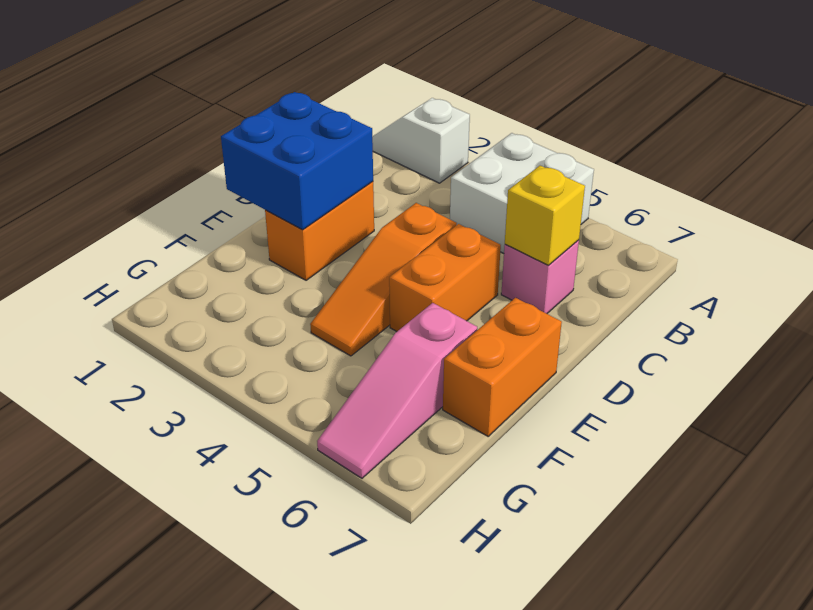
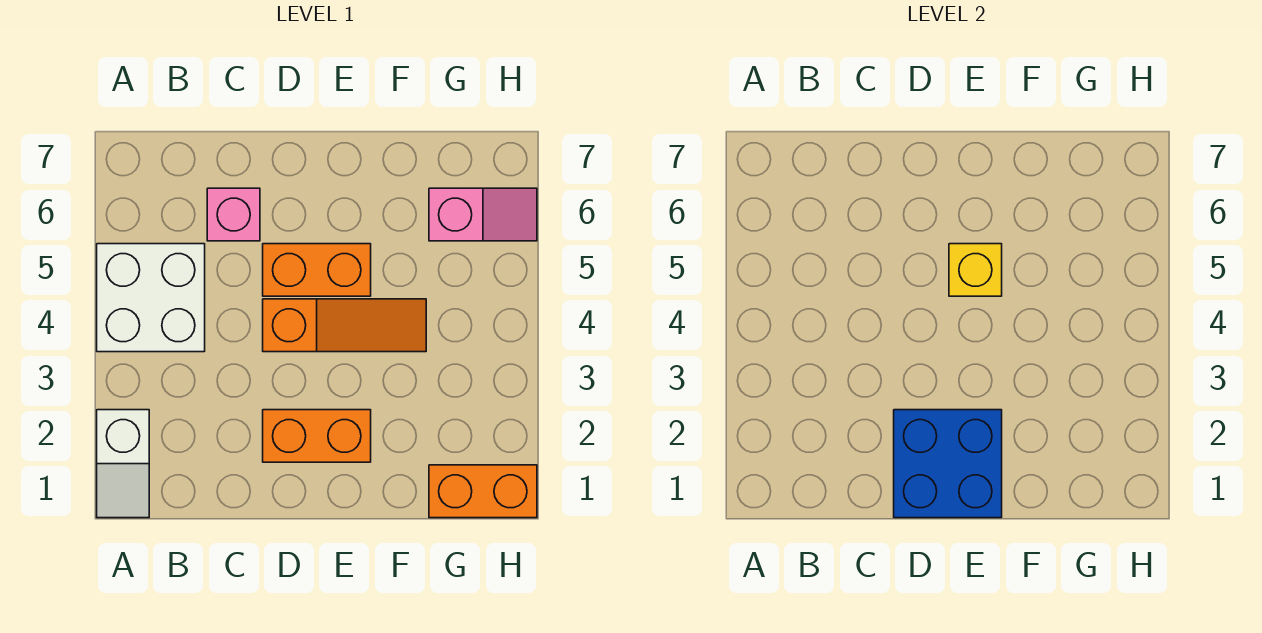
yellow 1x1 brick [505,166,585,265] -> yellow 1x1 brick moved to [949,244,1002,296]
orange 1x2 brick [443,298,562,436] -> orange 1x2 brick moved to [429,465,537,518]
pink 1x3 slope [317,303,477,478] -> pink 1x2 slope [429,188,537,241]

